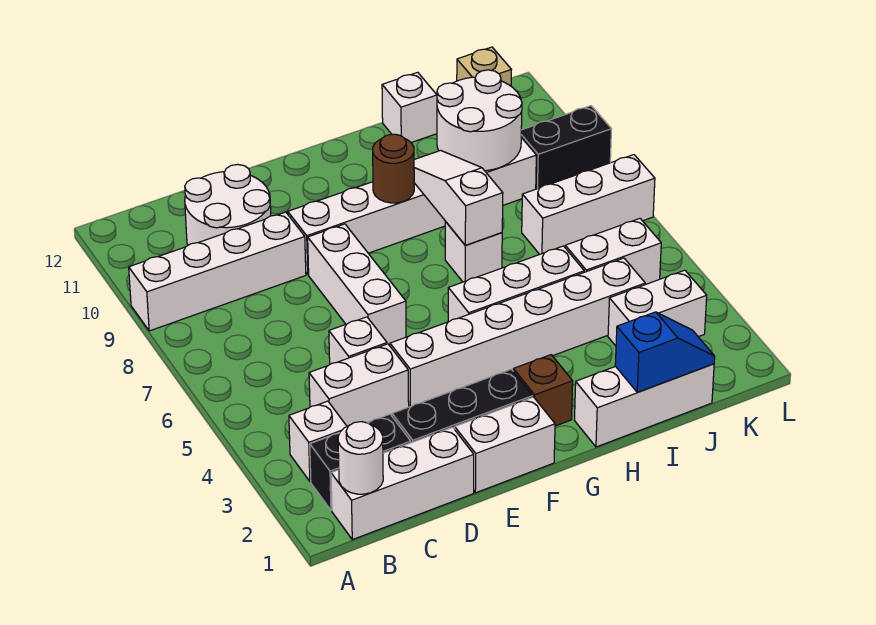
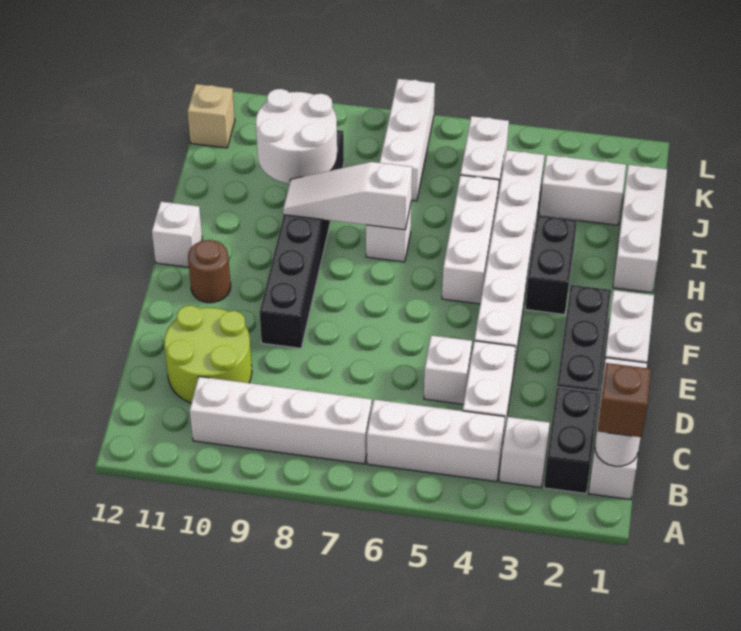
white 1x4 brick [129,212,306,331] -> white 1x4 brick turned to [190,377,372,464]
white 2x2 round brick [185,165,271,245] -> lime 2x2 round brick [164,305,252,403]
white 1x3 brick [308,224,406,346] -> white 1x3 brick moved to [367,399,505,482]
white 1x6 brick [288,138,536,275] -> black 1x6 brick [260,130,344,348]
brown 1x1 brick [513,355,573,426] -> brown 1x1 brick moved to [597,363,651,437]
brown 1x1 round brick [373,134,414,203] -> brown 1x1 round brick moved to [188,240,231,303]
blue 1x2 slope [615,312,715,392] -> none
white 1x1 brick [382,72,437,143] -> white 1x1 brick moved to [152,202,202,267]
white 1x2 brick [608,270,707,346] -> white 1x2 brick turned to [539,155,626,225]
black 1x2 brick [521,106,611,189] -> black 1x2 brick moved to [525,216,577,315]

